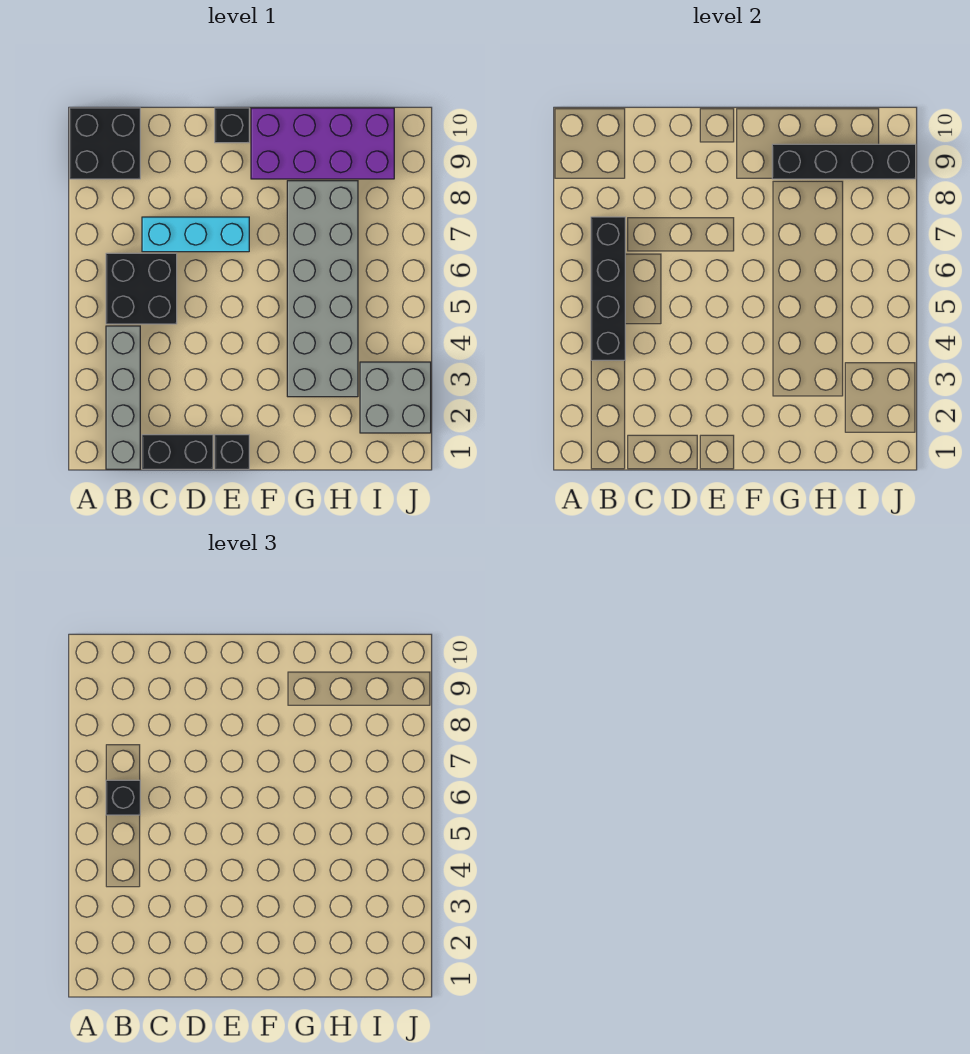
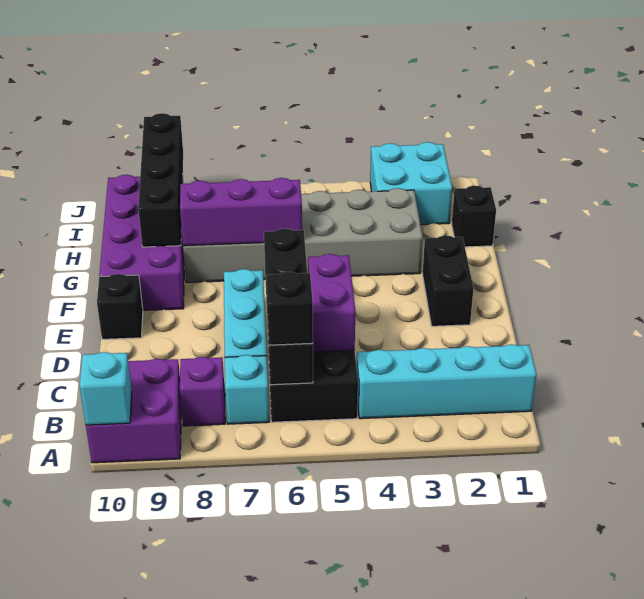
black 2x2 brick [70,108,140,179] -> purple 2x2 brick [86,359,181,463]
none -> cyan 1x1 brick [79,352,132,425]
grey 1x4 brick [106,326,140,469] -> cyan 1x4 brick [357,344,537,419]
black 1x4 brick [591,217,625,360] -> black 1x4 brick turned to [264,228,313,385]
none -> cyan 1x1 brick [225,355,269,424]
none -> purple 1x1 brick [180,357,225,426]
black 1x2 brick [142,435,213,469] -> black 1x2 brick moved to [423,235,474,326]
none -> purple 1x2 brick [308,254,355,352]
black 1x1 brick [215,435,249,469] -> black 1x1 brick moved to [452,186,496,247]
none -> purple 1x3 brick [180,178,302,246]
grey 2x2 brick [360,362,431,433] -> cyan 2x2 brick [370,142,452,225]

